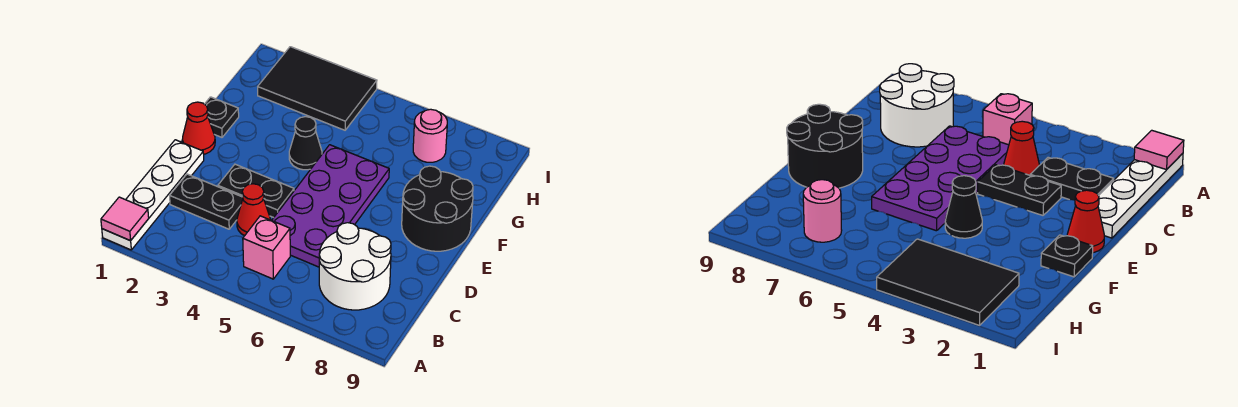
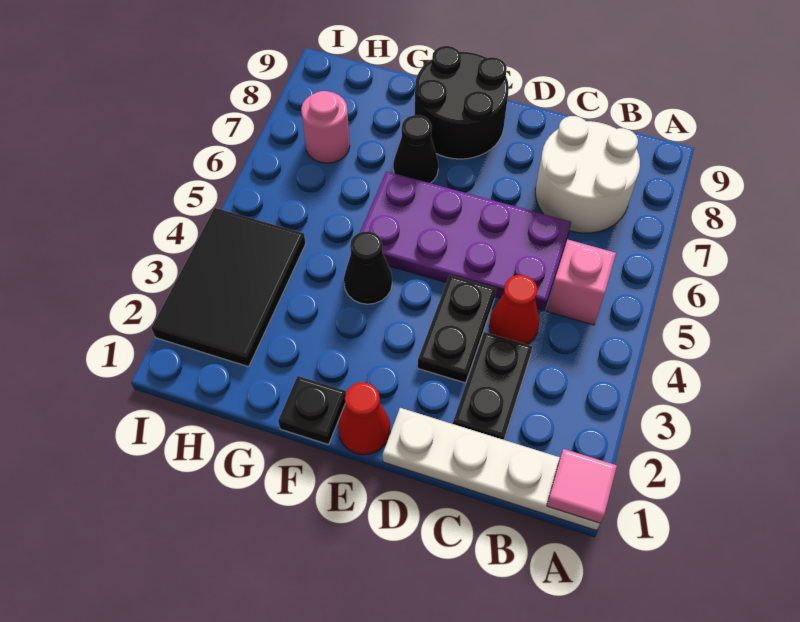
none -> black 1x1 cone [393,115,438,183]

